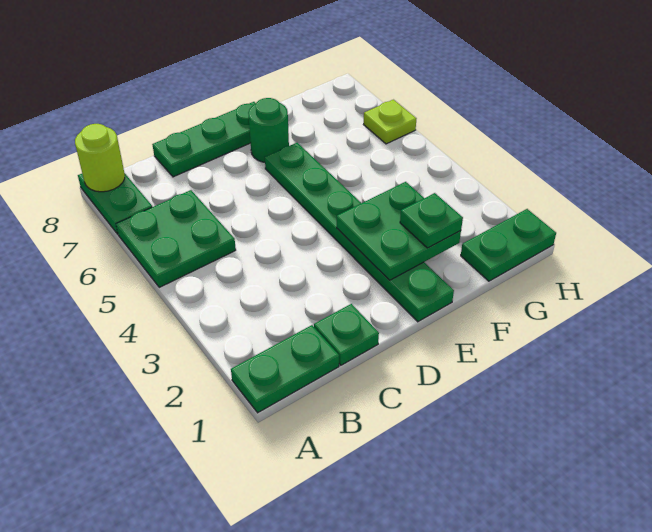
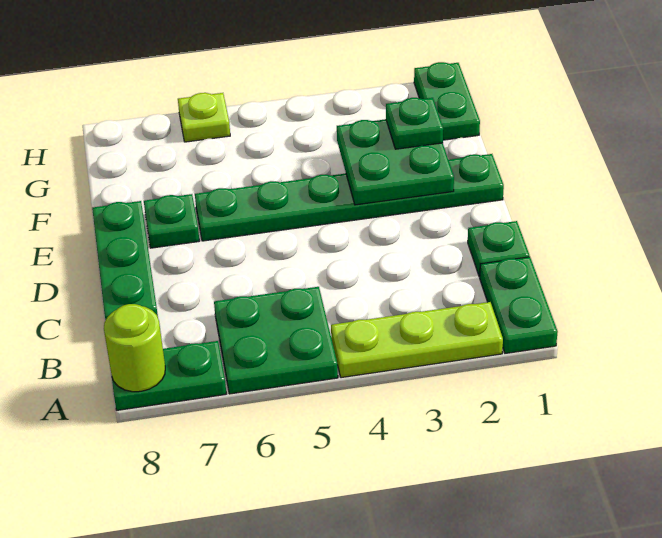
none -> lime 1x3 plate [331,302,503,378]
green 1x1 round brick [248,98,289,162] -> green 1x1 plate [144,194,199,248]

